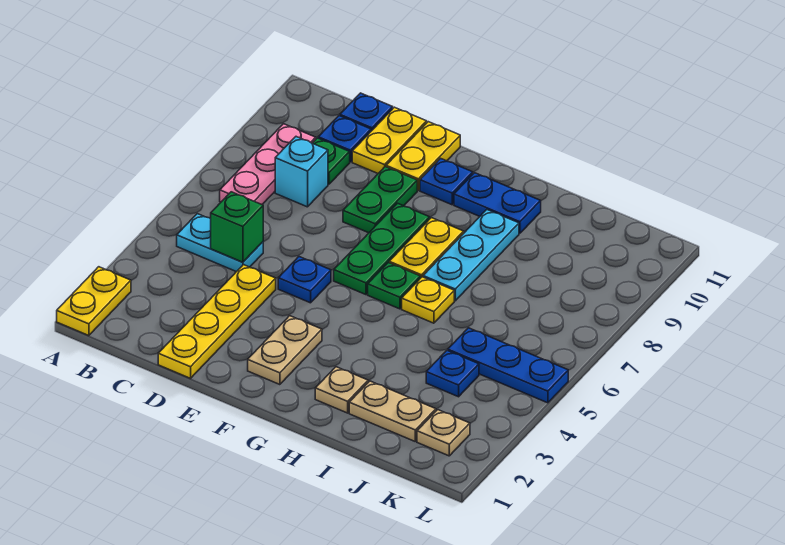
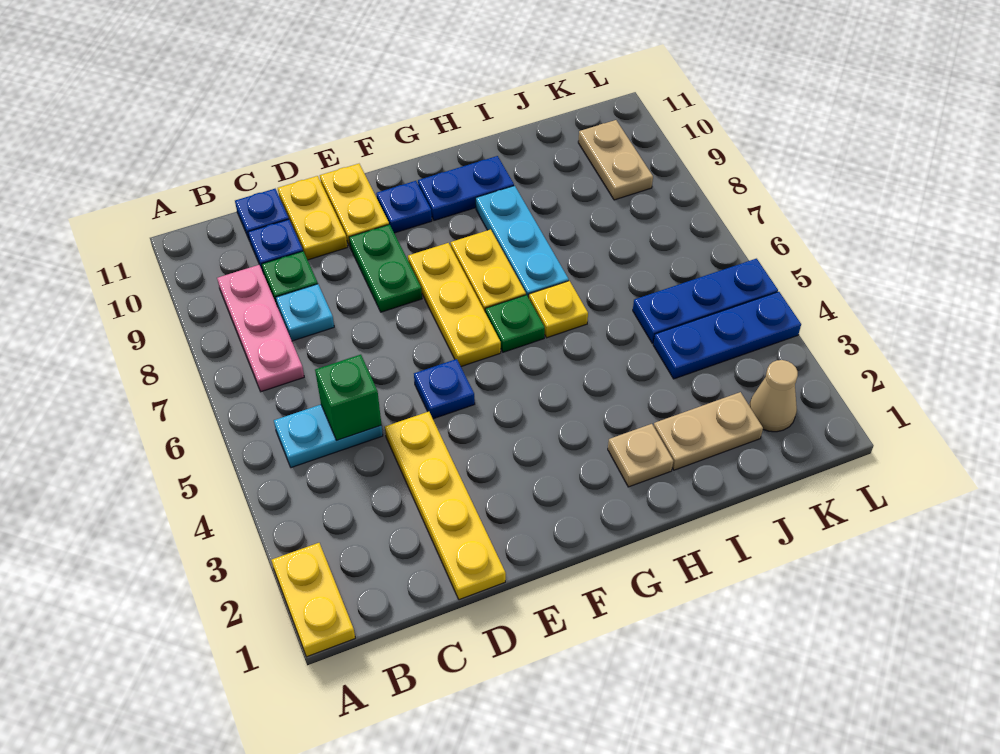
cyan 1x1 brick [275,137,328,207] -> cyan 1x1 plate [276,284,334,341]
tan 1x2 plate [248,316,322,385] -> tan 1x2 plate moved to [578,120,653,200]
green 1x3 plate [334,203,430,295] -> yellow 1x3 plate [408,243,501,367]
blue 1x1 plate [426,351,479,397] -> blue 1x3 plate [653,292,801,379]
tan 1x1 plate [417,410,470,456] -> tan 1x1 cone [749,360,798,432]

